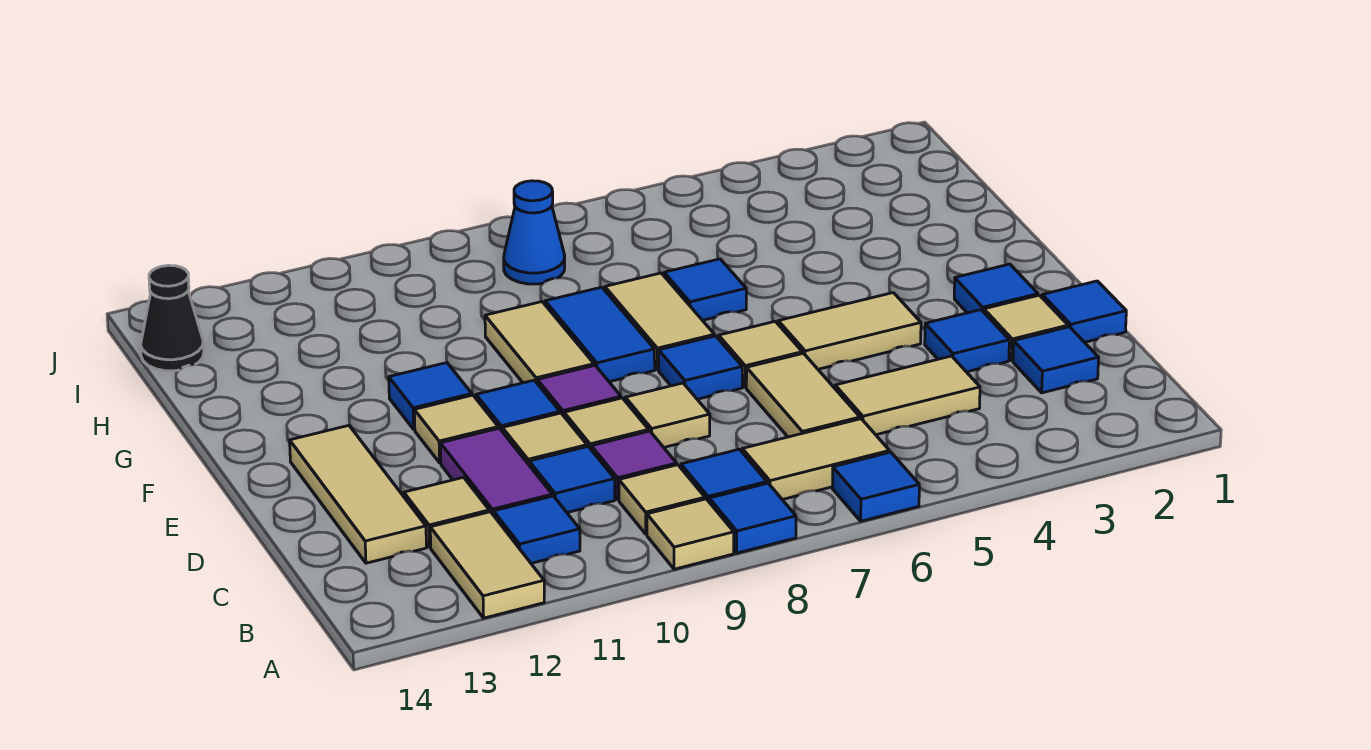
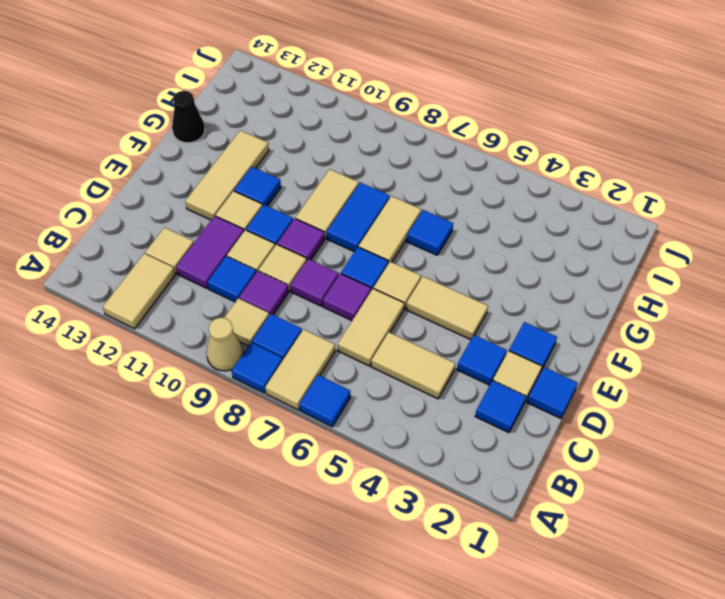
tan 1x1 tile [647,499,734,569] -> tan 1x1 cone [206,318,243,371]
tan 1x2 tile [742,419,889,500] -> tan 1x2 tile turned to [265,329,335,410]
blue 1x1 tile [494,496,580,563] -> none
tan 1x3 tile [290,426,426,563] -> tan 1x3 tile moved to [185,130,269,220]
none -> purple 1x1 tile [323,274,371,321]
tan 1x1 tile [625,383,710,447] -> purple 1x1 tile [290,259,339,306]
blue 1x1 cone [504,181,565,284] -> none
black 1x1 cone [141,265,204,371] -> black 1x1 cone moved to [172,91,205,143]

